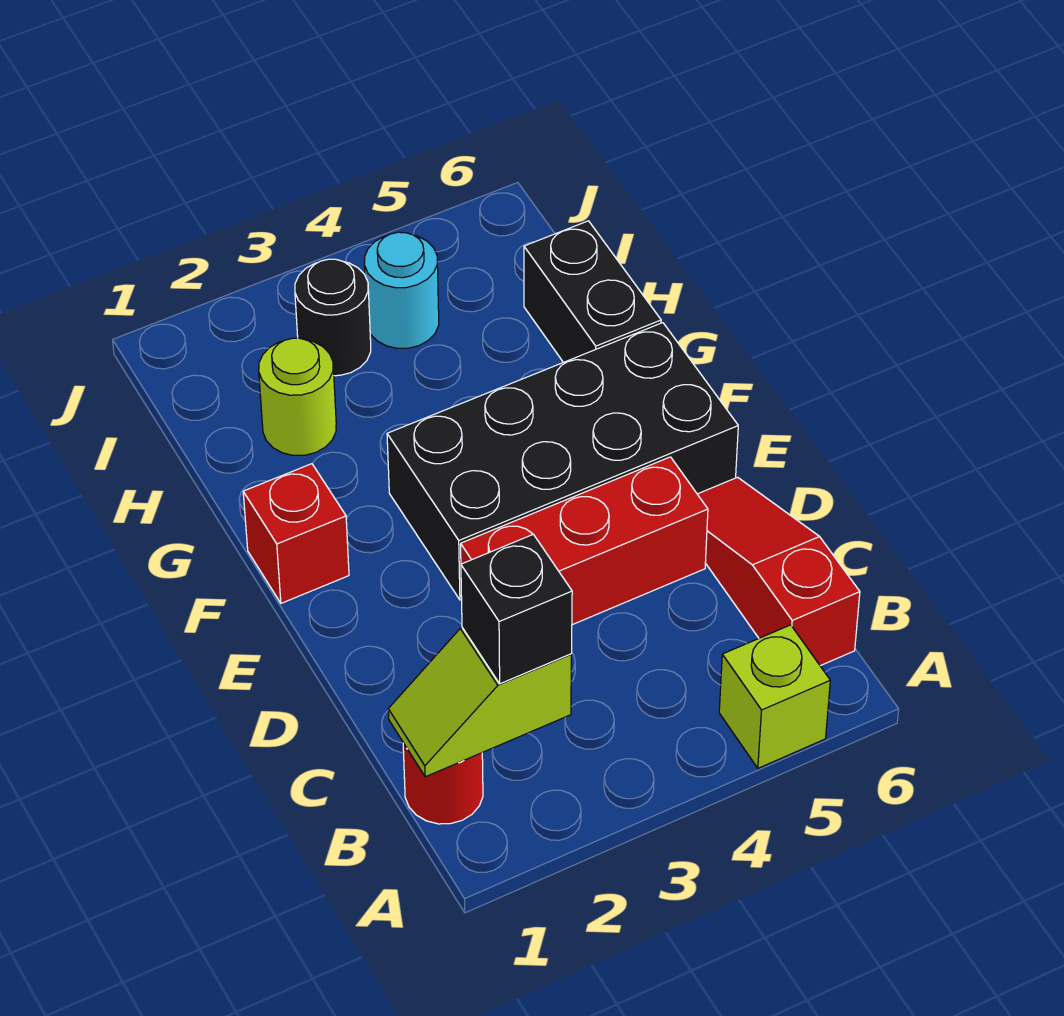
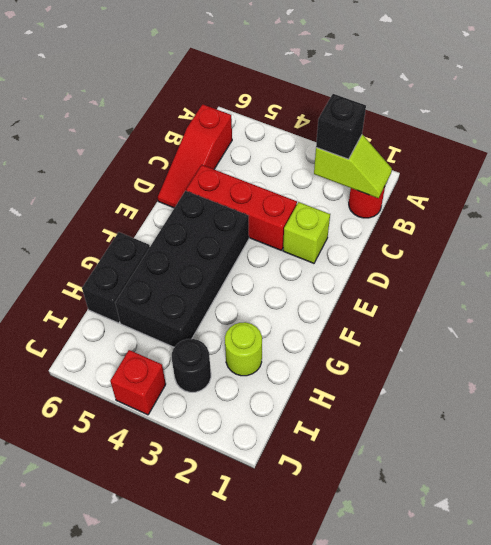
lime 1x1 brick [719,625,830,768] -> lime 1x1 brick moved to [283,202,330,263]
black 2x4 brick [387,323,738,600] -> black 2x4 brick turned to [115,191,249,347]
red 1x1 brick [243,464,349,603] -> red 1x1 brick moved to [110,350,166,415]
cyan 1x1 round brick [364,232,439,348] -> none

